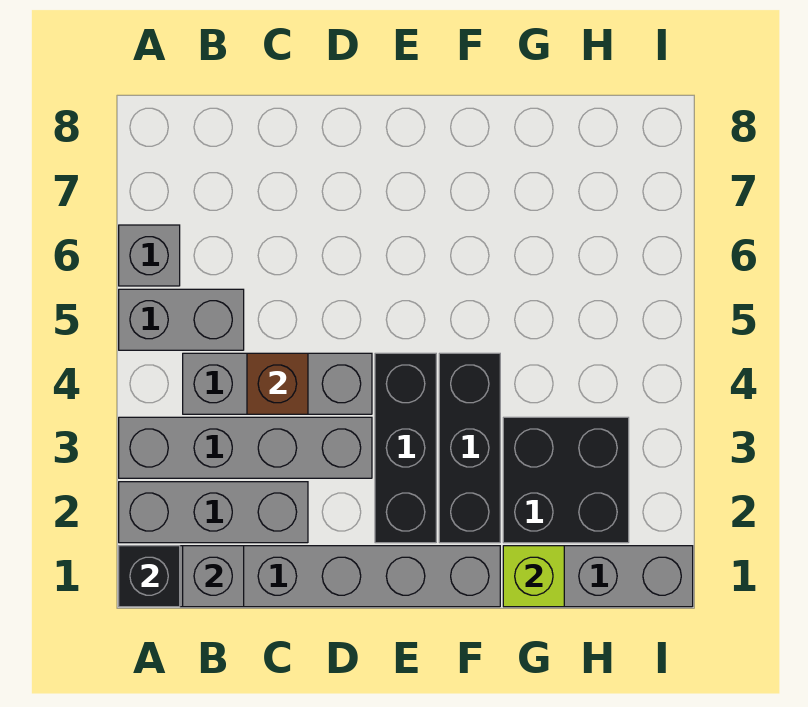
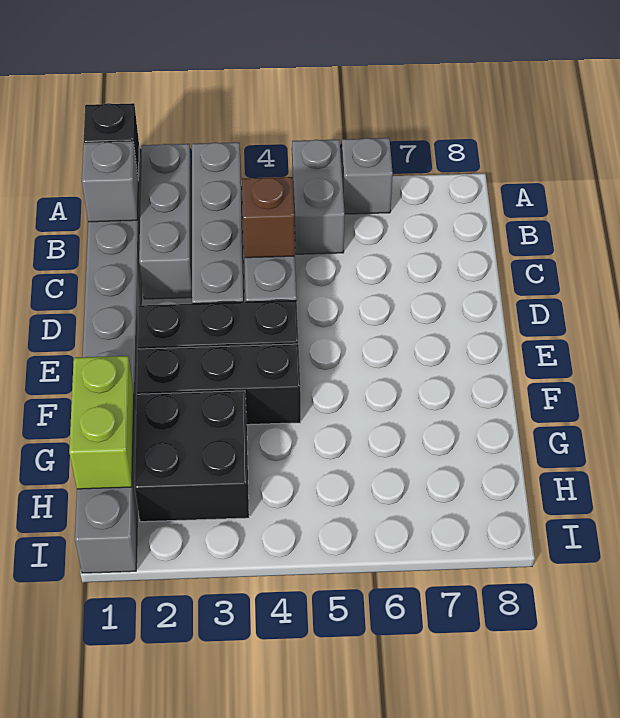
lime 1x1 brick [503,546,564,607] -> lime 1x2 brick [69,356,134,489]

